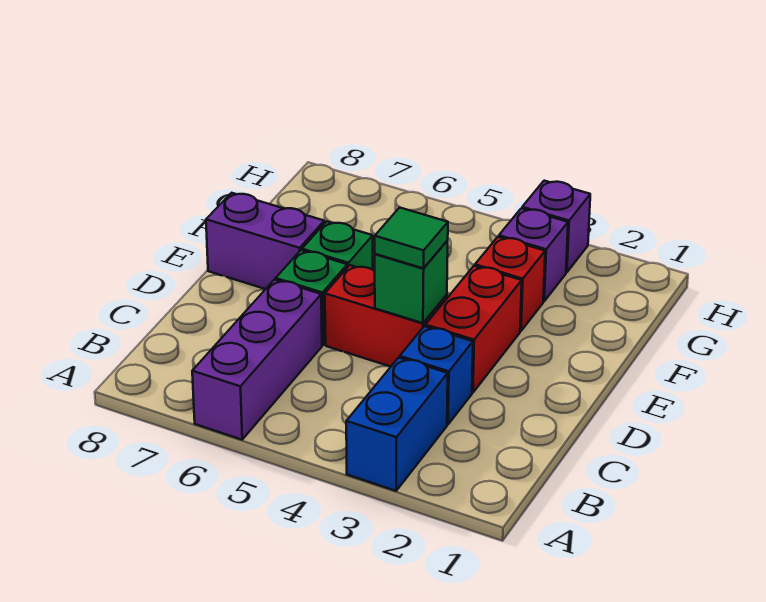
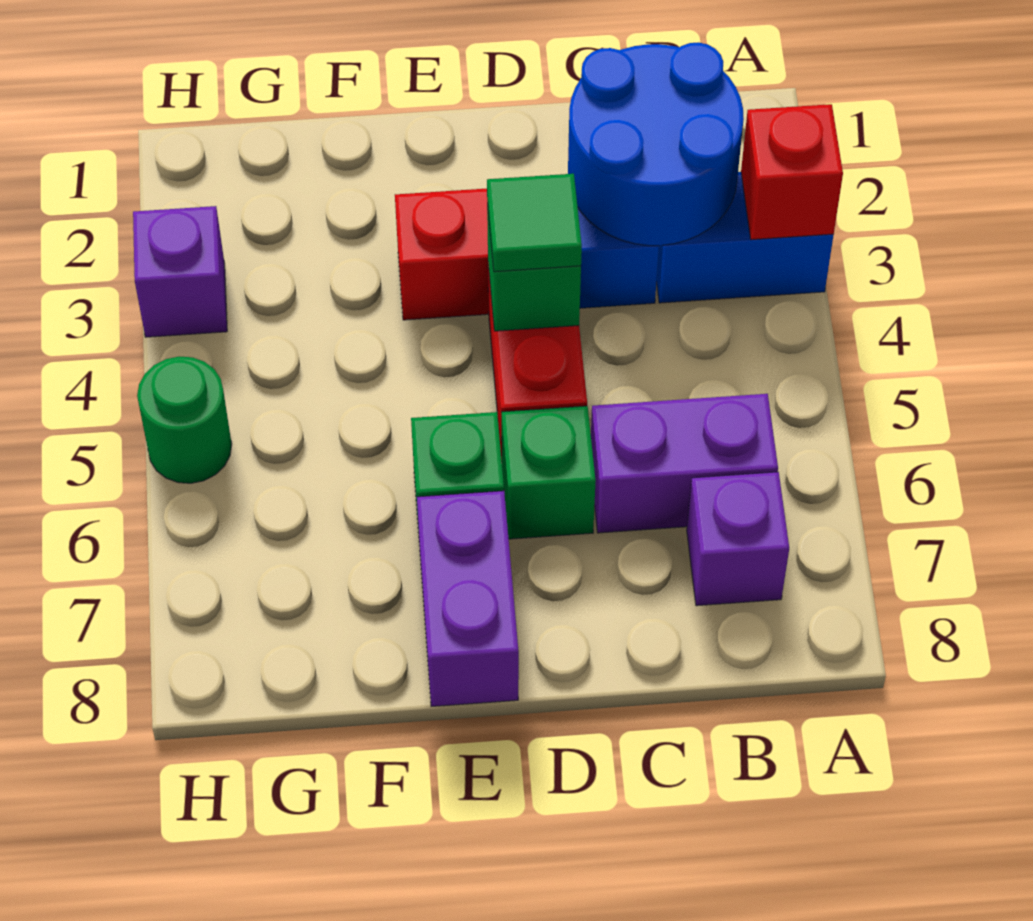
purple 1x3 brick [192,280,322,440] -> purple 1x2 brick [591,394,778,533]
none -> blue 2x2 round brick [568,42,744,246]
red 1x1 brick [475,237,545,331] -> red 1x1 brick moved to [741,104,843,240]
purple 1x1 brick [499,208,568,301] -> purple 1x1 brick moved to [687,472,789,606]
none -> green 1x1 round brick [137,357,232,483]

